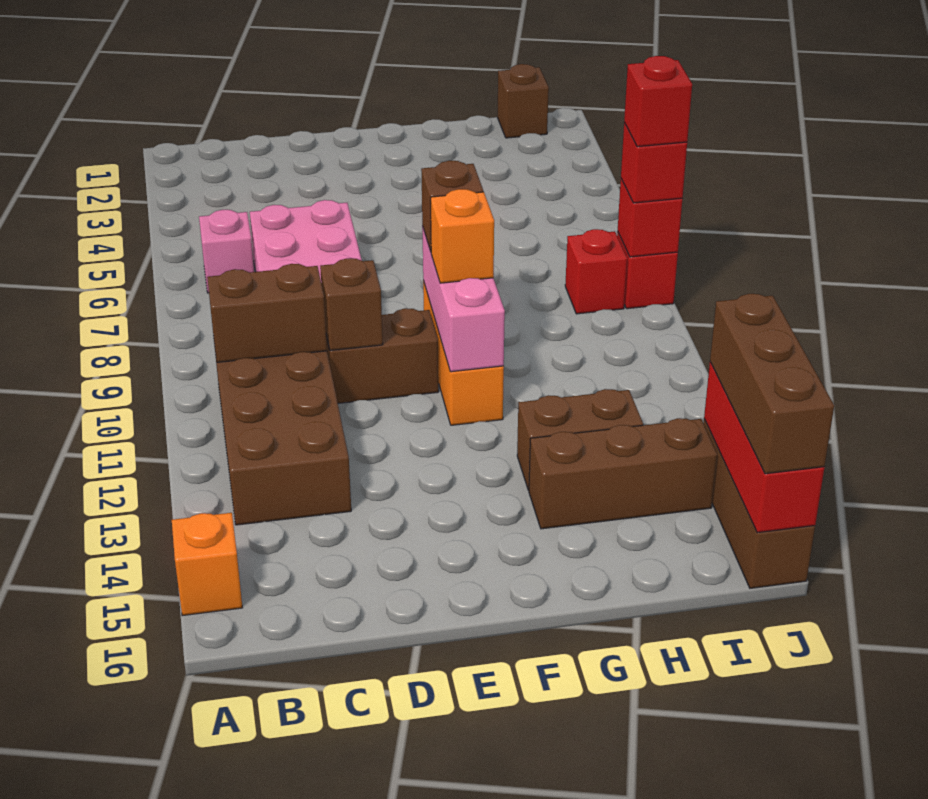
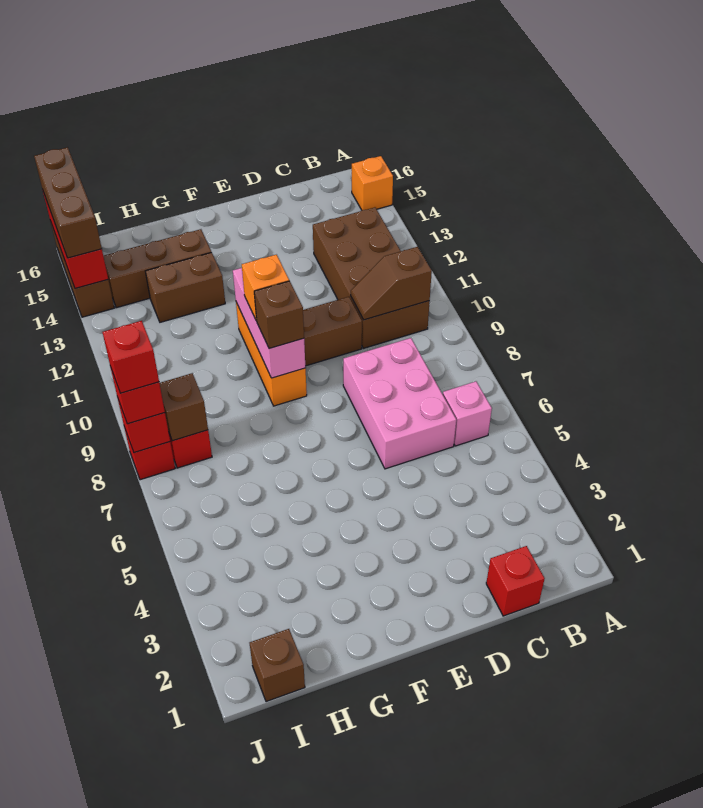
brown 1x2 brick [207,264,327,362] -> brown 1x2 slope [351,247,432,320]
none -> red 1x1 brick [486,546,545,616]
brown 1x1 brick [320,258,383,351] -> brown 1x1 brick moved to [160,373,208,441]

